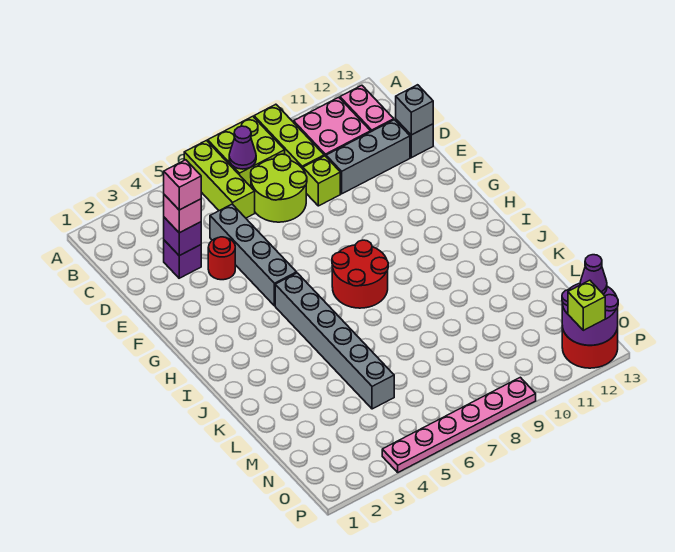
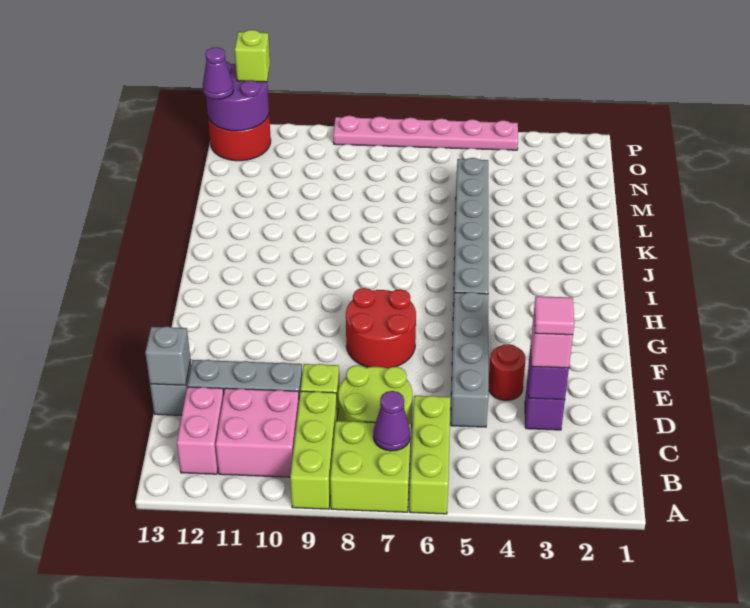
pink 1x1 brick [164,160,201,210] -> pink 1x1 tile [534,296,574,335]
red 2x2 round brick [332,240,388,308] -> red 2x2 round brick moved to [346,288,416,368]

